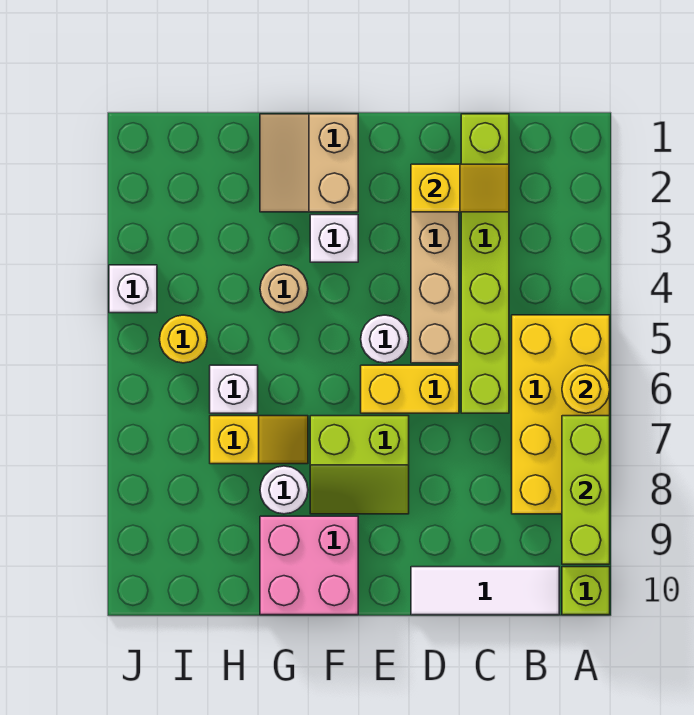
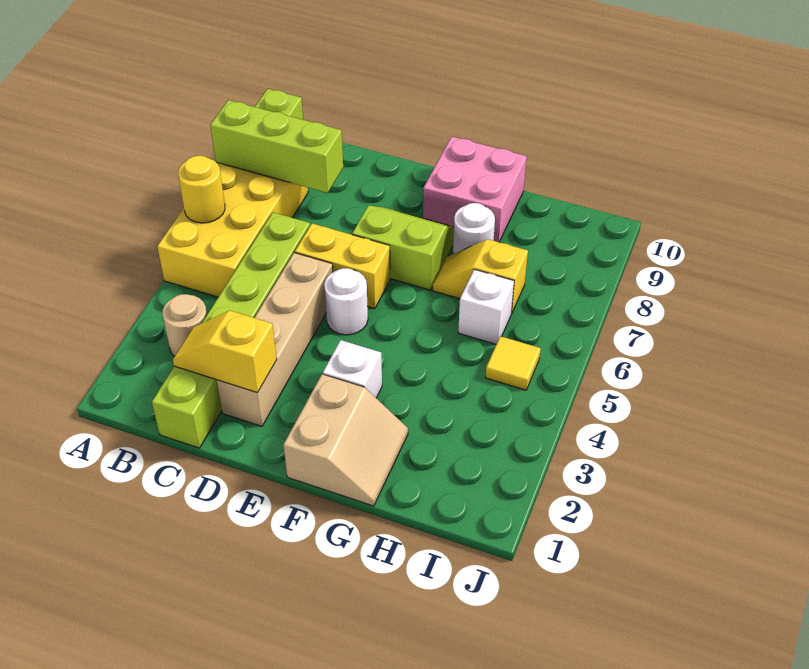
lime 1x3 brick [562,416,610,564] -> lime 1x3 brick turned to [210,100,343,193]
white 1x3 tile [411,567,559,615] -> none
tan 1x1 round brick [260,265,308,313] -> tan 1x1 round brick moved to [163,294,207,357]
yellow 1x1 round brick [159,315,207,363] -> yellow 1x1 tile [485,336,541,390]
white 1x1 brick [109,265,157,313] -> none

